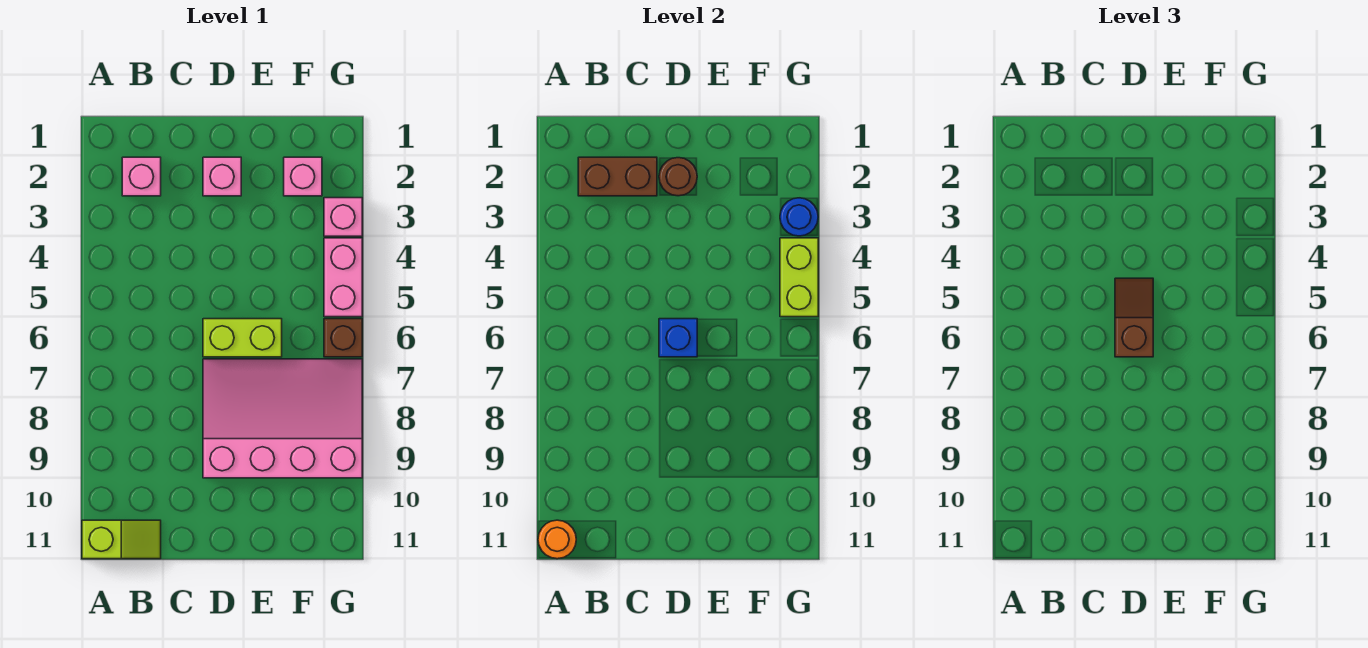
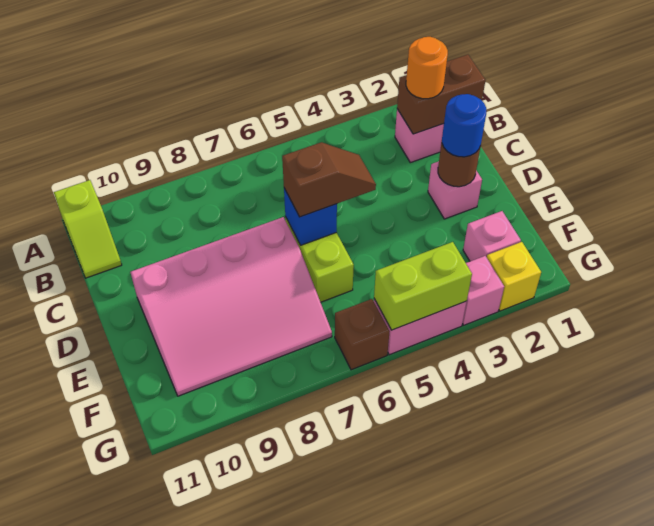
orange 1x1 round brick [538,520,576,559] -> orange 1x1 round brick moved to [406,37,448,99]
brown 1x2 brick [578,157,657,196] -> brown 1x2 brick turned to [397,55,485,134]
pink 3x4 slope [203,359,362,478] -> pink 3x4 slope turned to [130,217,332,396]
none -> yellow 1x1 brick [487,242,541,311]
blue 1x1 round brick [780,198,818,236] -> blue 1x1 round brick moved to [442,94,486,157]

